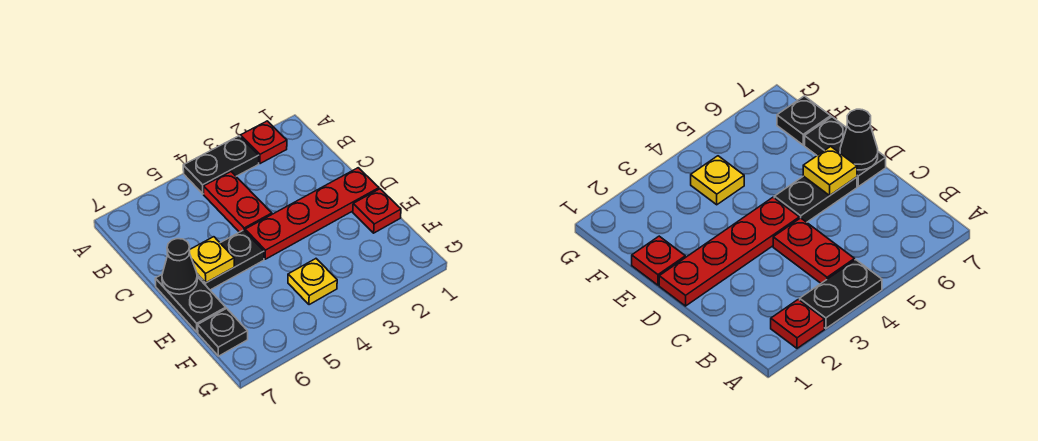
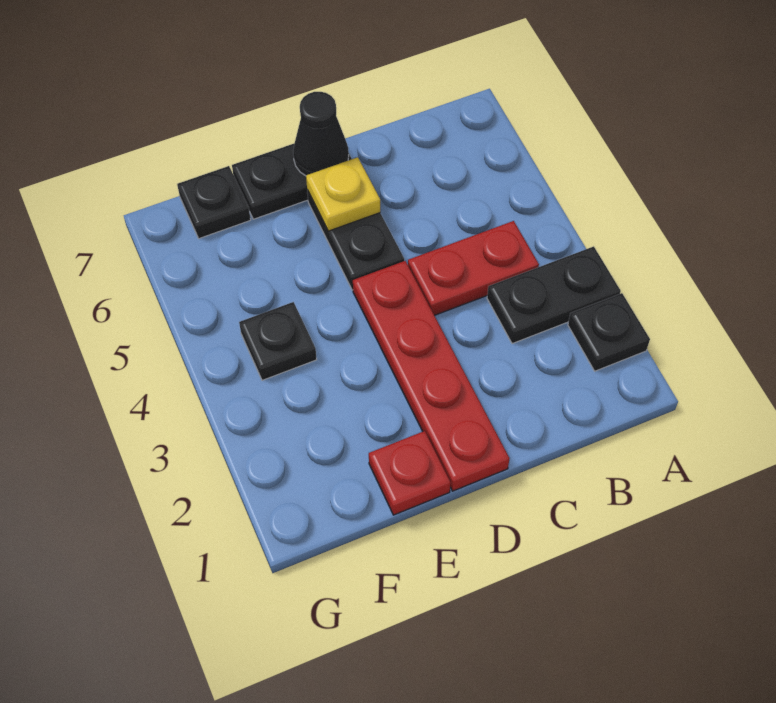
red 1x1 plate [241,121,287,164] -> black 1x1 plate [568,293,650,371]
black 1x2 plate [183,136,259,194] -> black 1x2 plate turned to [487,246,621,344]
yellow 1x1 plate [288,259,337,305] -> black 1x1 plate [239,302,317,380]

